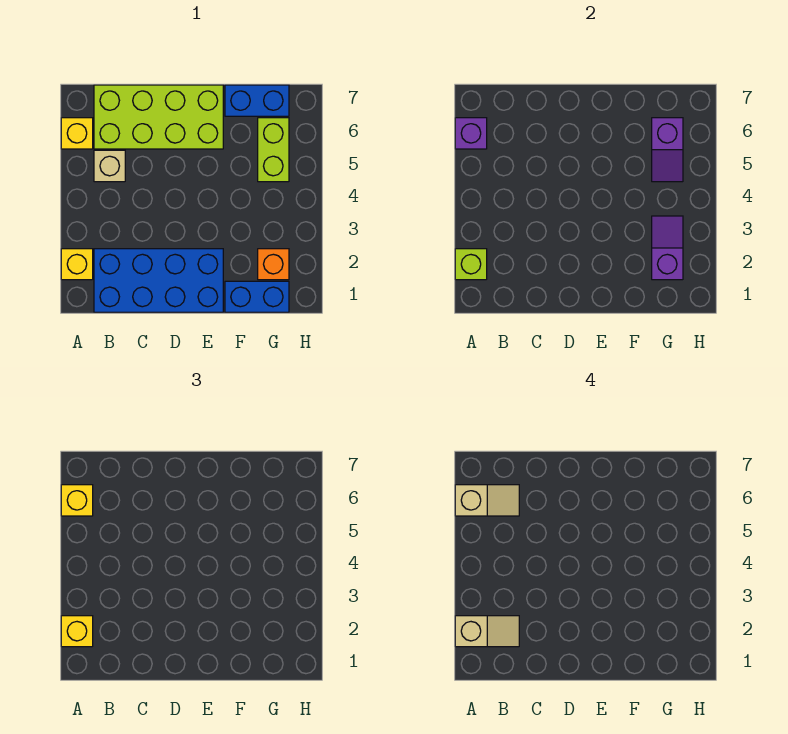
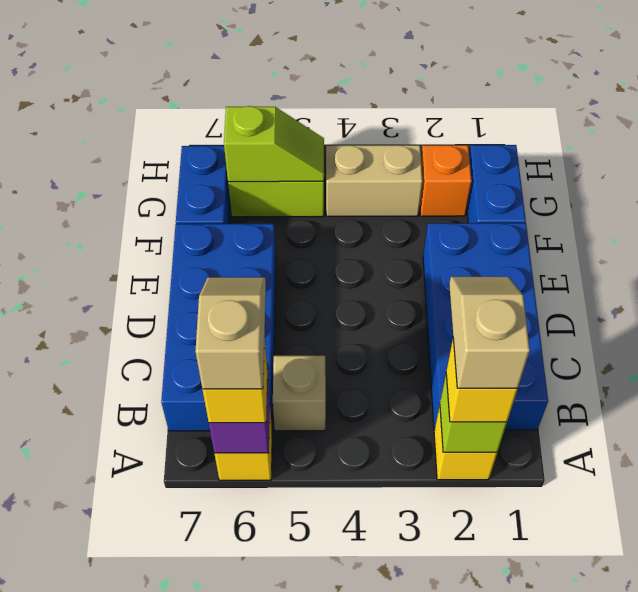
lime 2x4 brick [94,85,223,149] -> blue 2x4 brick [161,224,276,431]
purple 1x2 slope [652,216,683,280] -> none
none -> tan 1x2 brick [326,145,422,216]
purple 1x2 slope [652,118,683,182] -> lime 1x2 slope [224,106,324,182]

